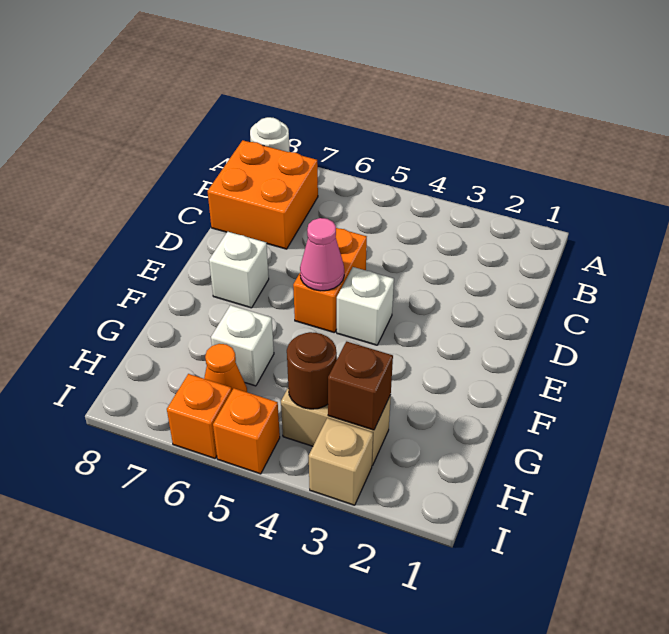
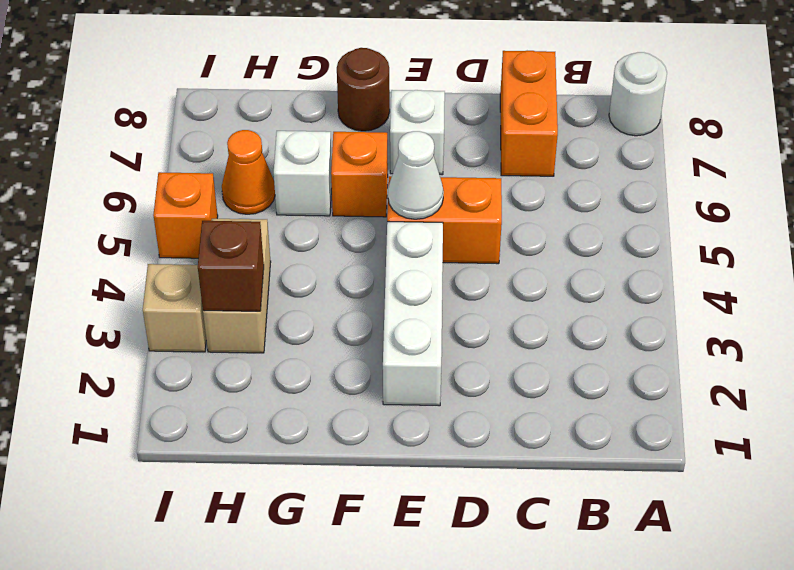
orange 2x2 brick [208,140,318,249] -> orange 1x2 brick [500,51,558,176]
white 1x1 brick [337,267,394,345] -> white 1x3 brick [383,222,443,406]
pink 1x1 cone [300,218,344,291] -> white 1x1 cone [388,131,444,219]
brown 1x1 round brick [287,332,337,409] -> brown 1x1 round brick moved to [337,48,390,131]
orange 1x1 brick [167,374,232,458] -> orange 1x1 brick moved to [331,132,388,217]

